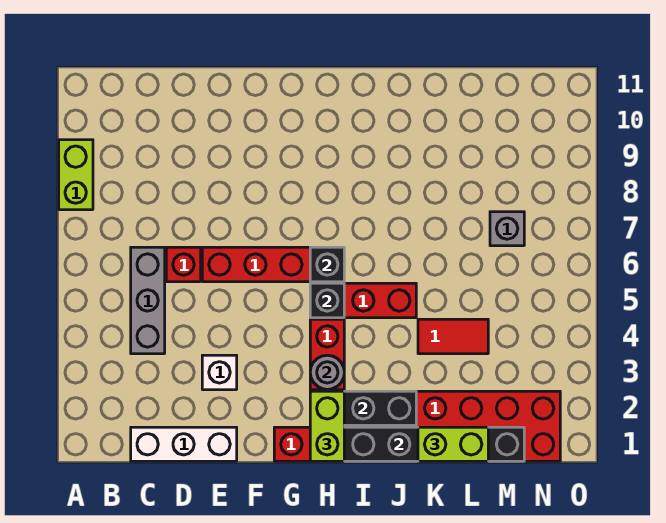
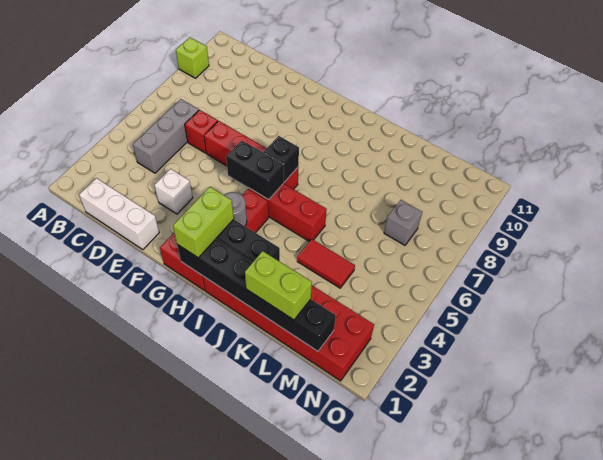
lime 1x2 brick [59,140,93,210] -> lime 1x1 brick [176,37,209,78]
black 1x1 brick [310,283,344,318] -> black 1x2 brick [226,140,284,200]

